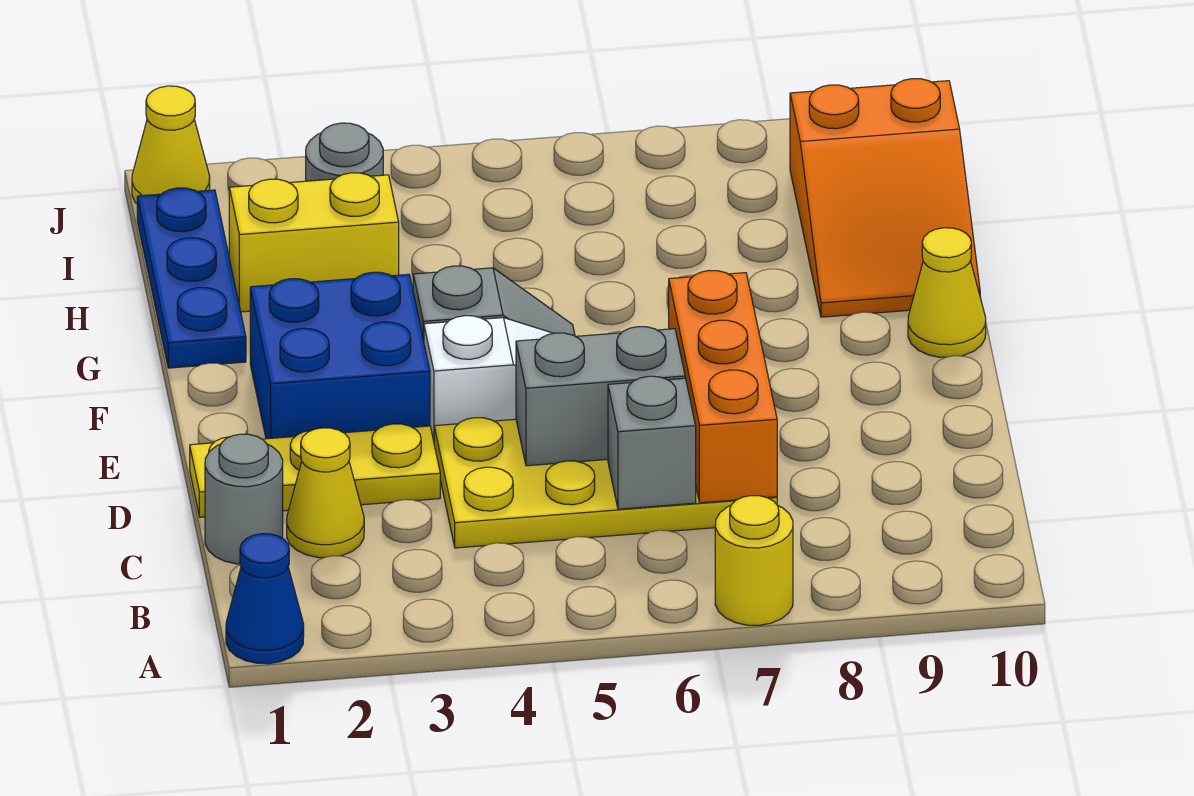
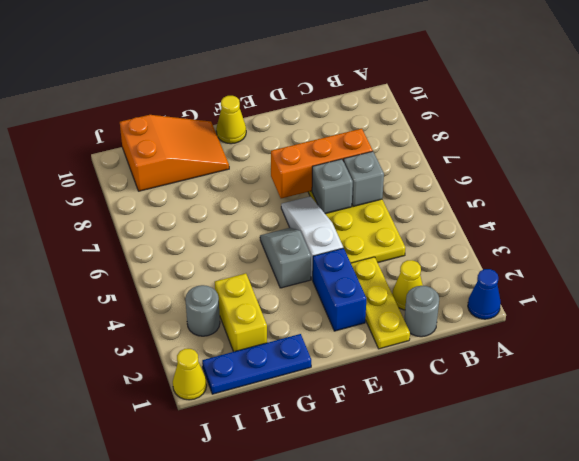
yellow 1x1 round brick [715,496,793,625] -> none
grey 1x2 brick [516,327,685,466] -> grey 1x1 brick [312,159,353,214]
blue 2x2 brick [250,272,430,439] -> blue 1x2 brick [313,248,367,331]

